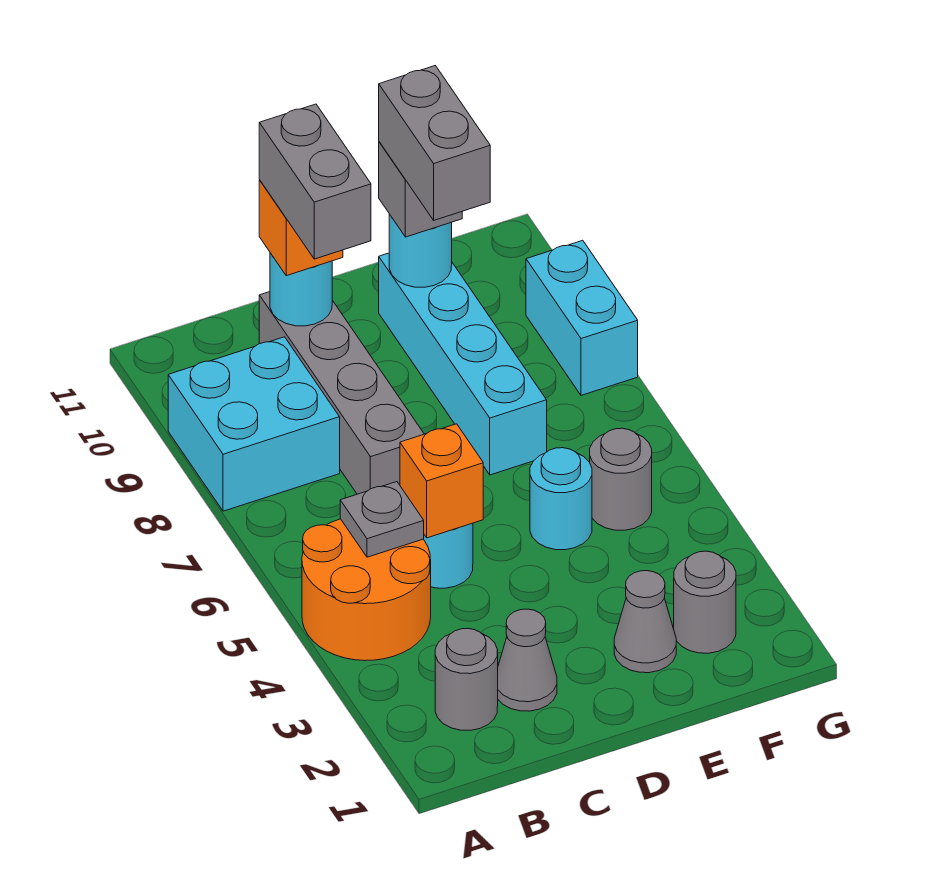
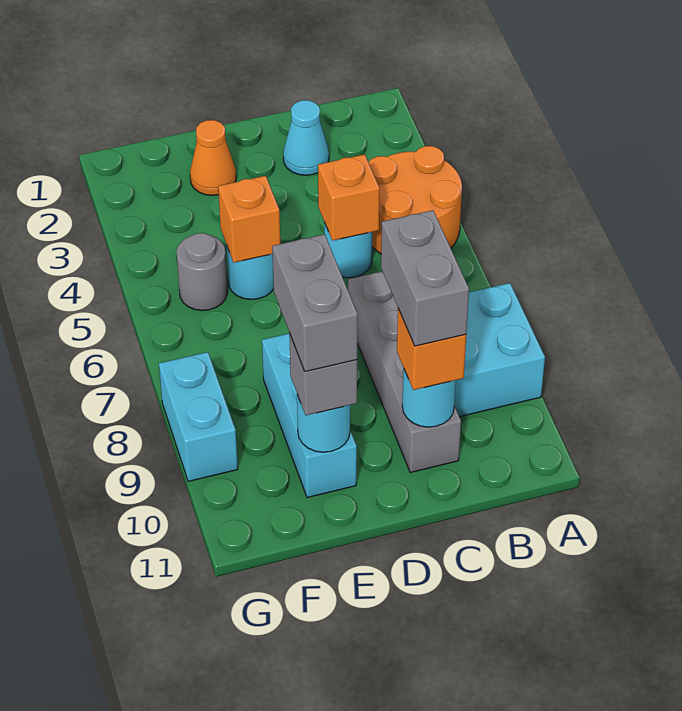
grey 1x1 round brick [435,628,498,730] -> none
grey 1x1 plate [340,482,424,557] -> none
grey 1x1 cone [498,609,557,711] -> cyan 1x1 cone [283,100,329,175]
grey 1x1 cone [614,571,676,673] -> orange 1x1 cone [190,120,236,195]
none -> orange 1x1 brick [218,176,280,263]
cyan 1x4 brick [379,253,547,475] -> cyan 1x3 brick [262,333,357,498]
grey 1x1 round brick [674,551,736,653] -> none

